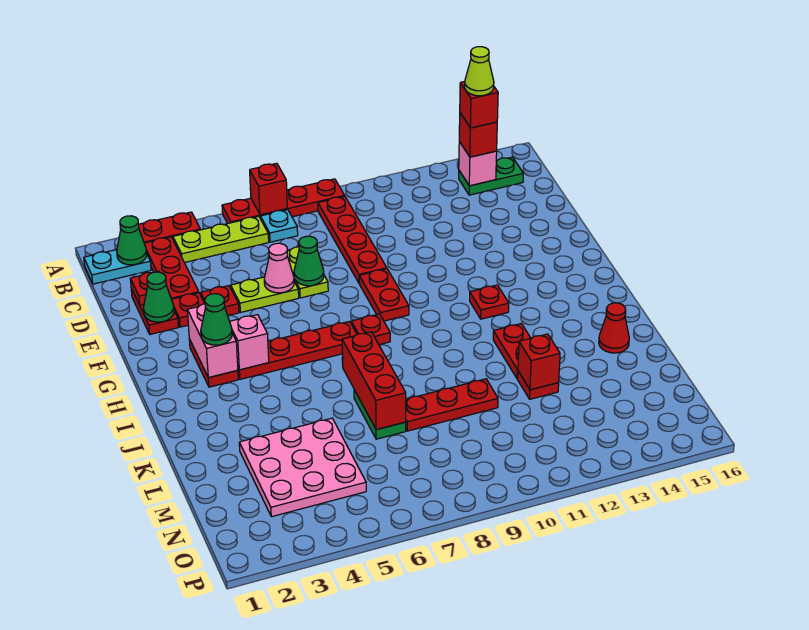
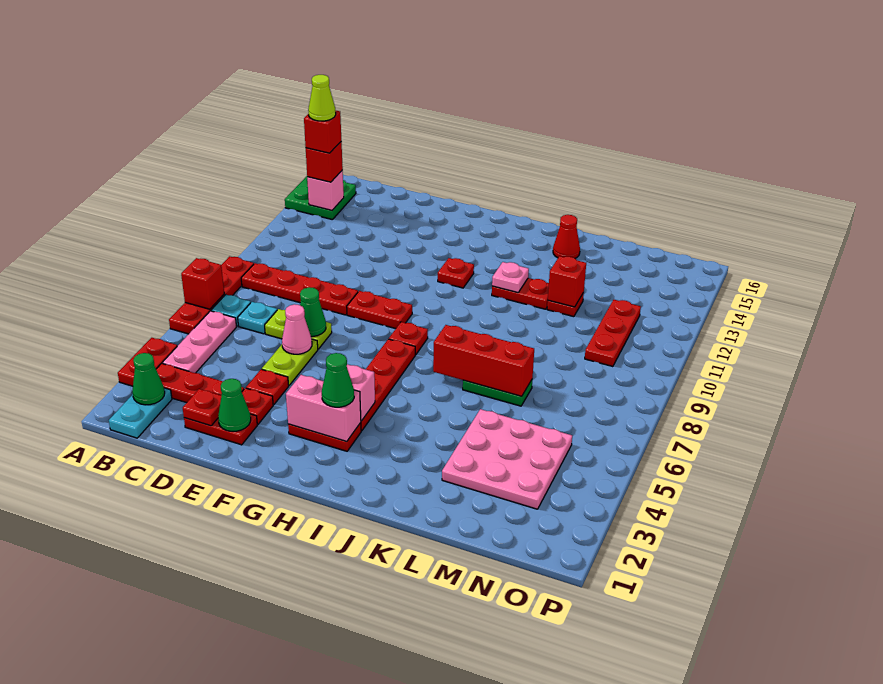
lime 1x3 plate [173,216,269,263] -> pink 1x3 plate [163,311,237,373]
green 1x2 plate [459,157,523,195] -> green 2x2 plate [285,176,356,220]
none -> cyan 1x1 plate [238,302,277,334]
none -> pink 1x1 plate [492,262,529,293]
red 1x3 plate [406,379,498,431] -> red 1x3 plate moved to [585,300,641,367]

